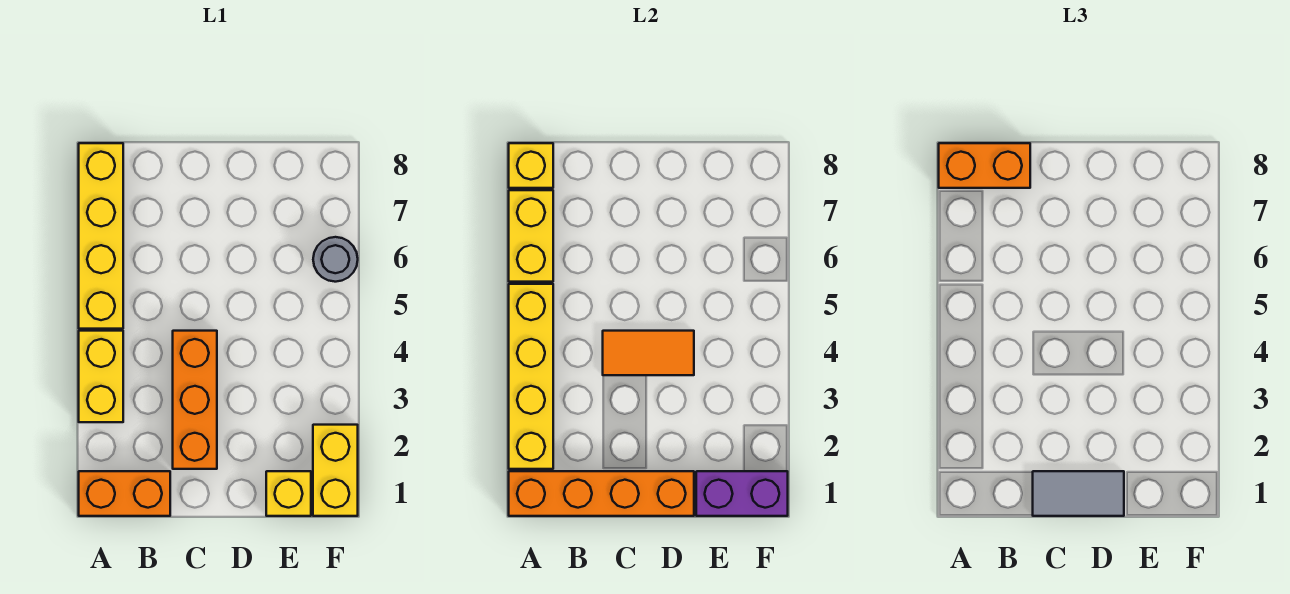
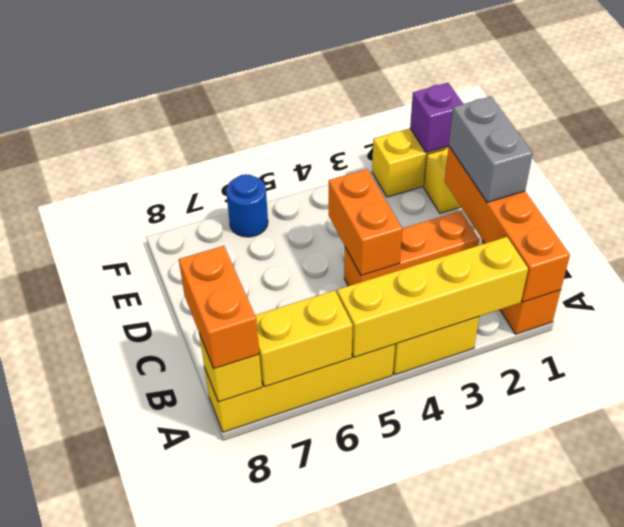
grey 1x2 tile [1033,471,1124,516] -> grey 1x2 brick [449,97,533,202]
orange 1x2 tile [603,331,694,375] -> orange 1x2 brick [329,169,402,275]
purple 1x2 brick [696,471,788,516] -> purple 1x1 brick [410,83,463,153]
grey 1x1 round brick [313,237,358,282] -> blue 1x1 round brick [226,174,268,237]

